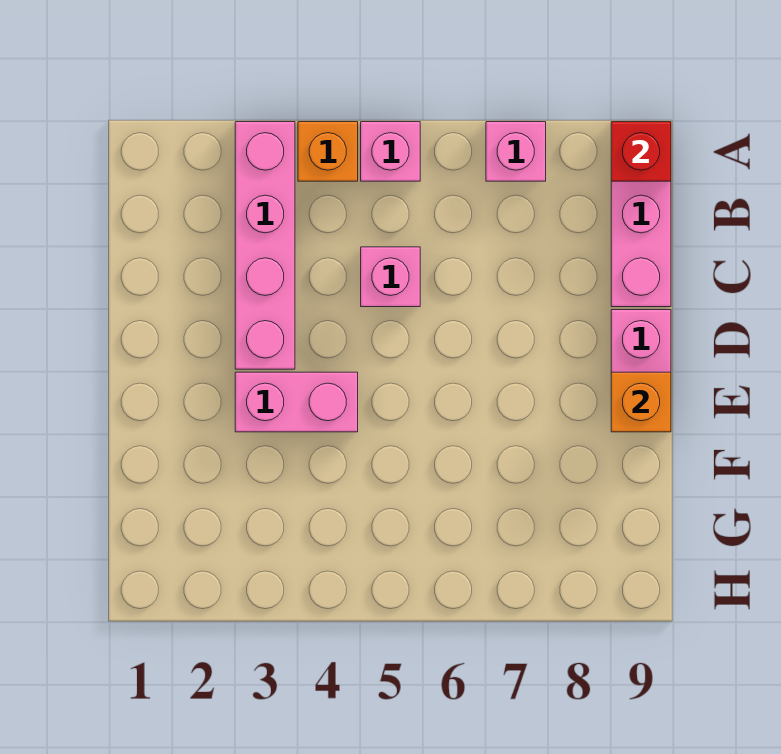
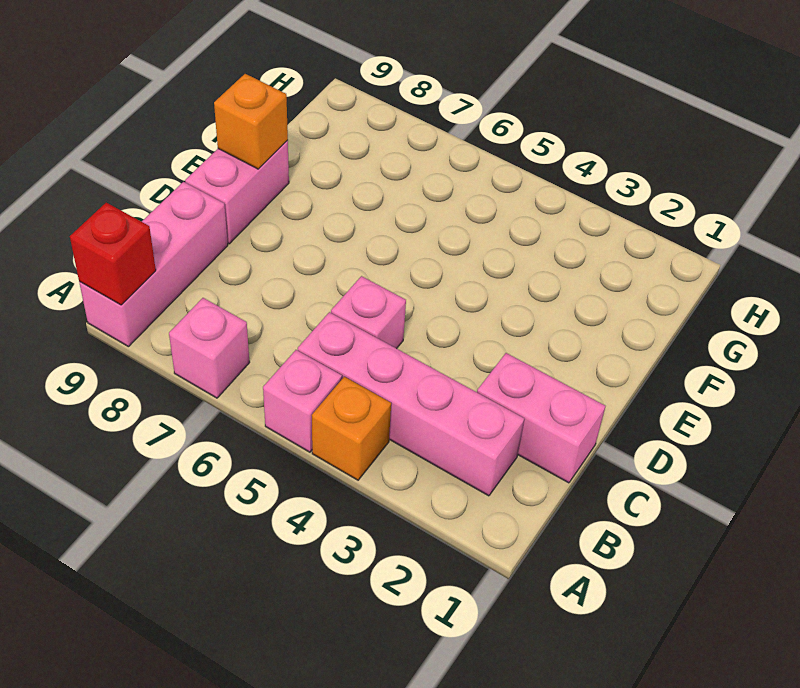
pink 1x4 brick [235,122,295,369] -> pink 1x4 brick turned to [298,312,524,496]
pink 1x2 brick [235,372,358,432] -> pink 1x2 brick moved to [477,353,605,483]

